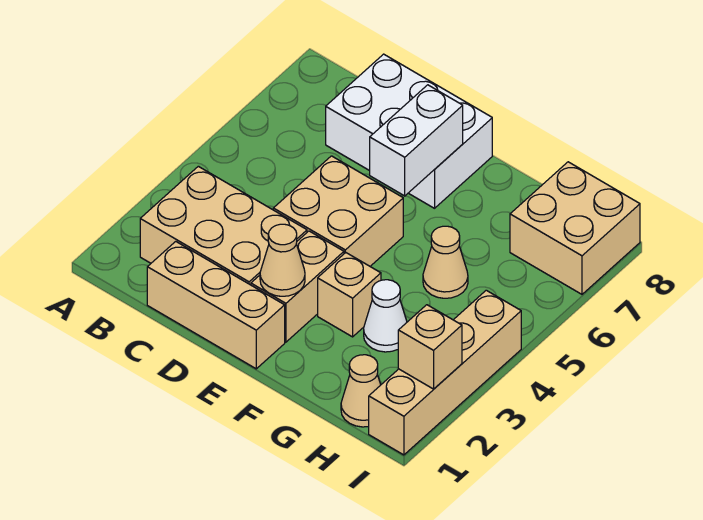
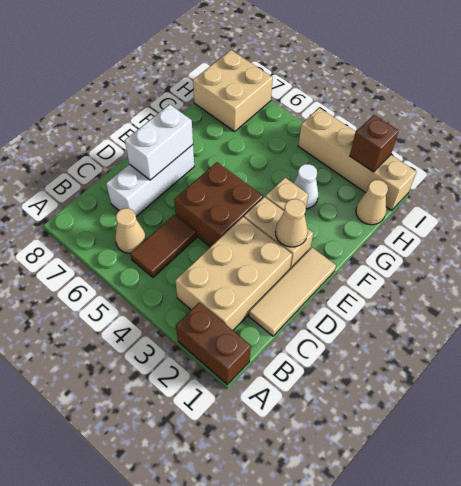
none -> brown 1x2 brick [176,303,251,384]
none -> brown 1x2 tile [130,214,197,277]
tan 1x3 brick [147,241,285,369] -> tan 1x3 tile [249,248,336,336]
white 2x3 brick [326,54,492,208] -> white 1x3 brick [106,145,194,216]
tan 2x2 brick [273,156,403,266] -> brown 2x2 brick [174,162,263,247]
white 1x2 brick [370,85,463,196] -> white 1x2 brick turned to [125,105,193,180]
tan 1x1 cone [423,226,468,298] -> tan 1x1 cone moved to [115,208,146,253]
tan 1x1 brick [398,305,462,389] -> brown 1x1 brick [350,115,399,172]

